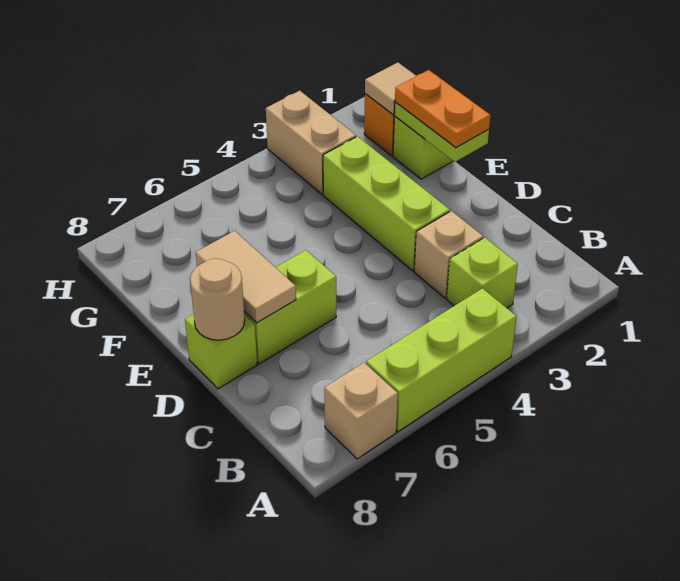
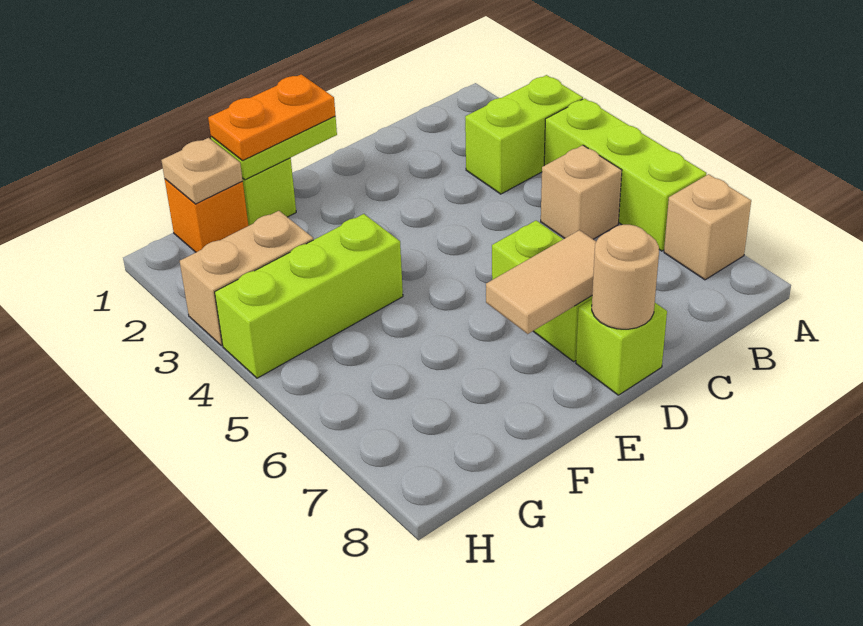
lime 1x1 brick [447,238,518,308] -> lime 1x2 brick [465,75,583,194]
tan 1x1 brick [414,211,483,298] -> tan 1x1 brick moved to [541,145,622,239]
lime 1x3 brick [323,136,450,271] -> lime 1x3 brick moved to [215,214,403,378]
tan 1x1 tile [365,63,416,114] -> tan 1x1 plate [161,138,243,204]

